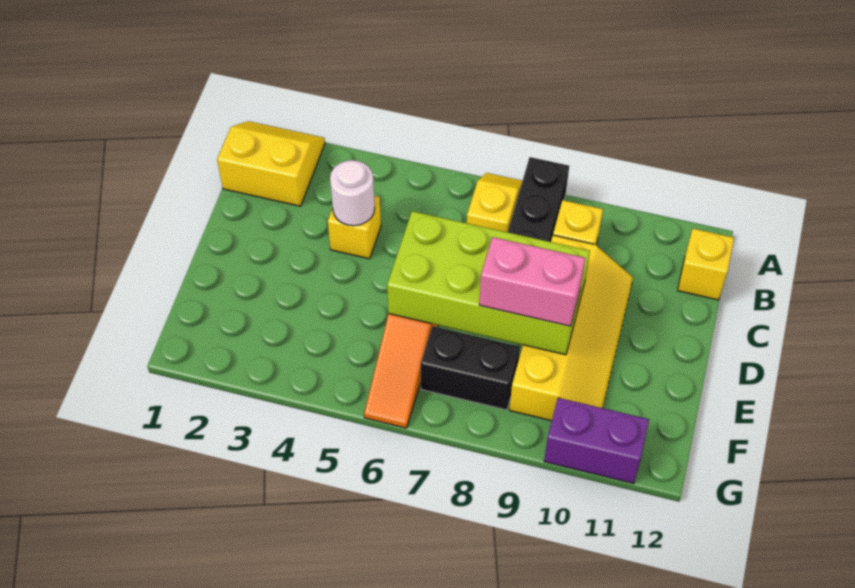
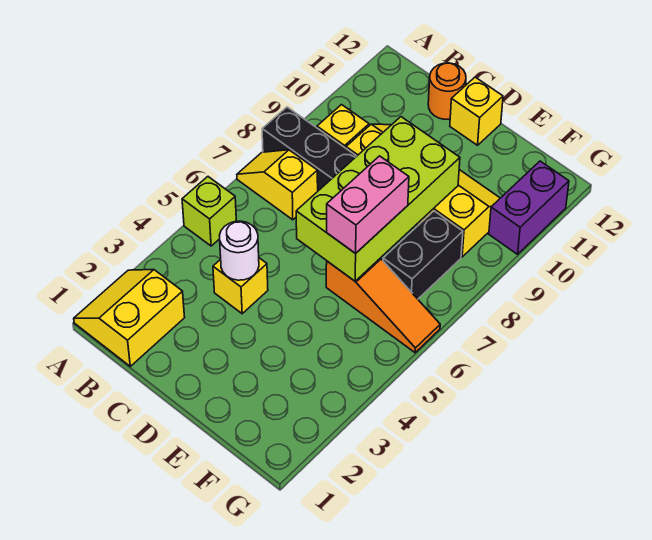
none -> lime 1x1 brick [182,177,236,246]
yellow 1x1 brick [678,229,734,300] -> yellow 1x1 brick moved to [450,77,503,145]
none -> orange 1x1 round brick [428,63,466,119]
pink 1x2 brick [479,237,585,326] -> pink 1x2 brick moved to [327,156,409,253]

